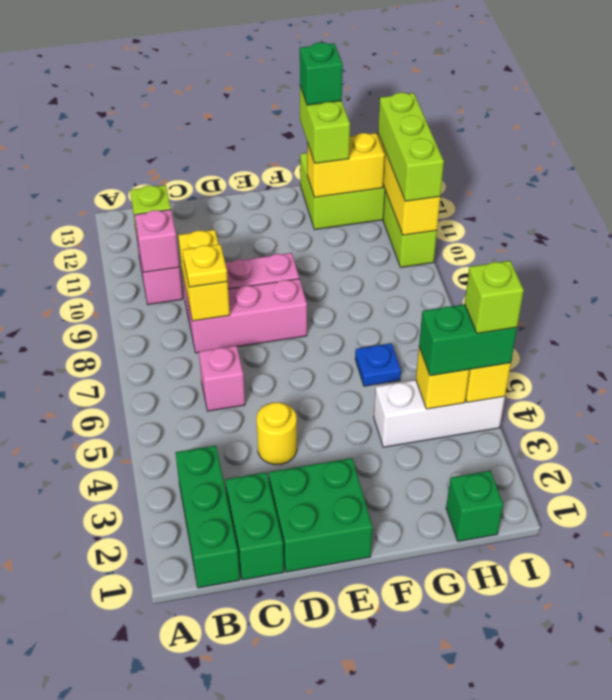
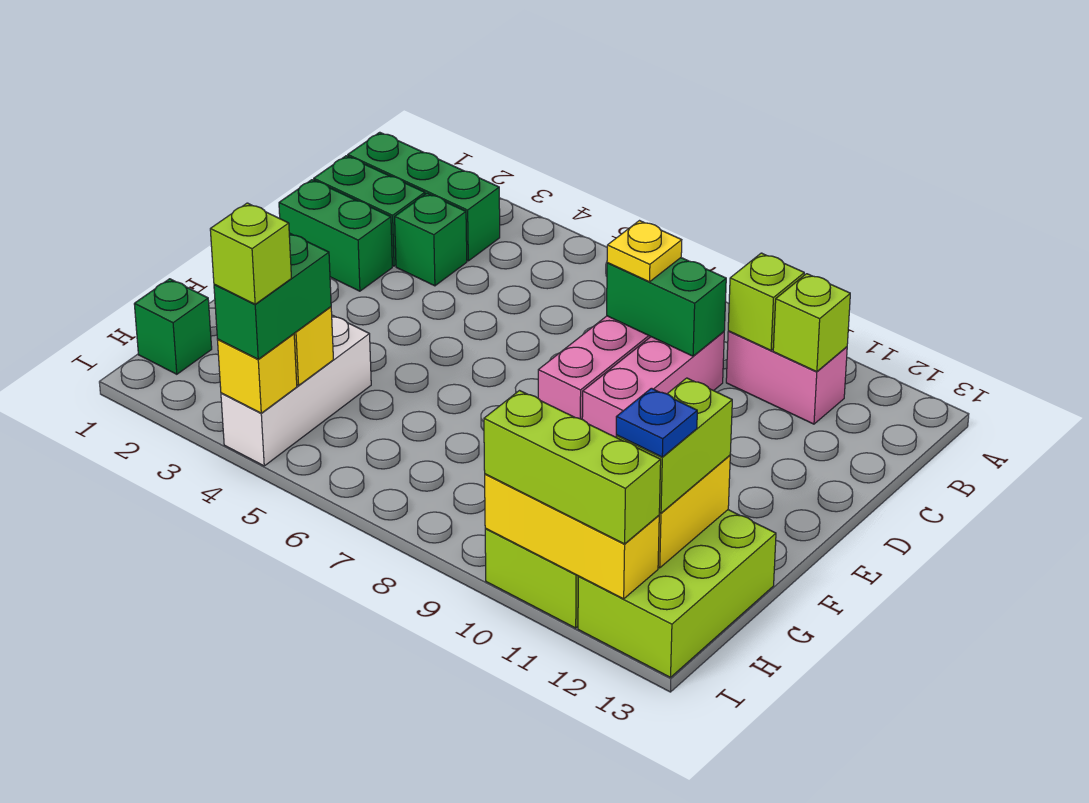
pink 1x1 brick [135,210,179,273] -> lime 1x1 brick [728,253,804,350]
pink 1x1 brick [199,346,245,411] -> none
yellow 1x2 brick [178,230,230,321] -> green 1x2 brick [607,258,726,356]
green 2x2 brick [269,458,373,572] -> green 1x2 brick [279,180,392,291]
yellow 1x1 round brick [257,403,297,465] -> none
blue 1x1 plate [355,343,401,386] -> blue 1x1 plate moved to [616,388,697,457]
lime 1x2 brick [300,86,350,163] -> lime 1x2 brick turned to [616,378,732,513]
green 1x1 brick [300,42,343,105] -> green 1x1 brick moved to [395,193,467,286]

